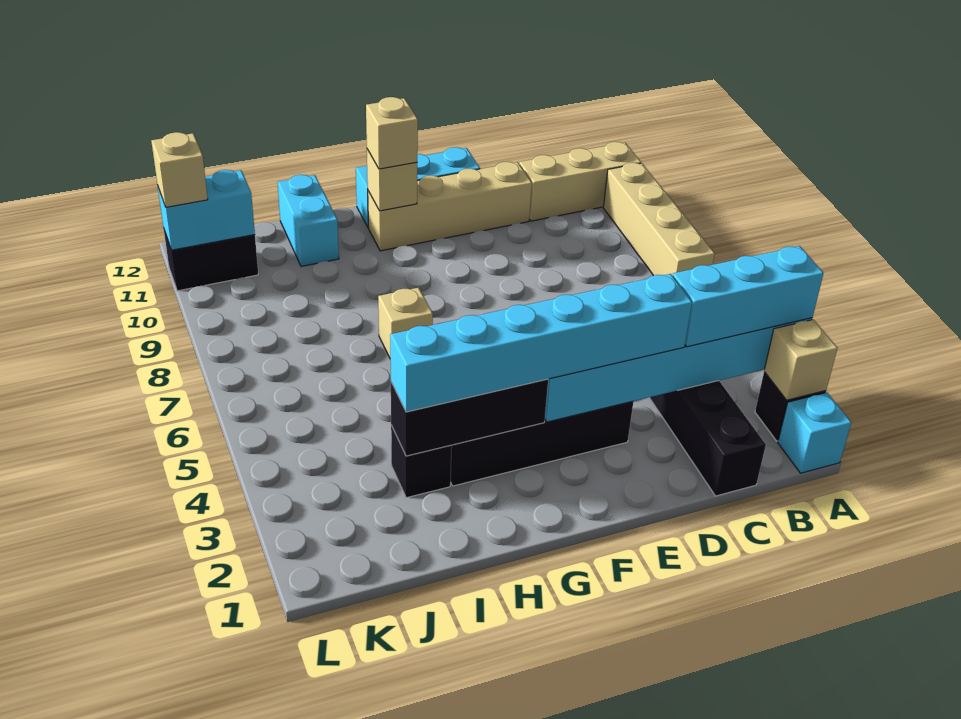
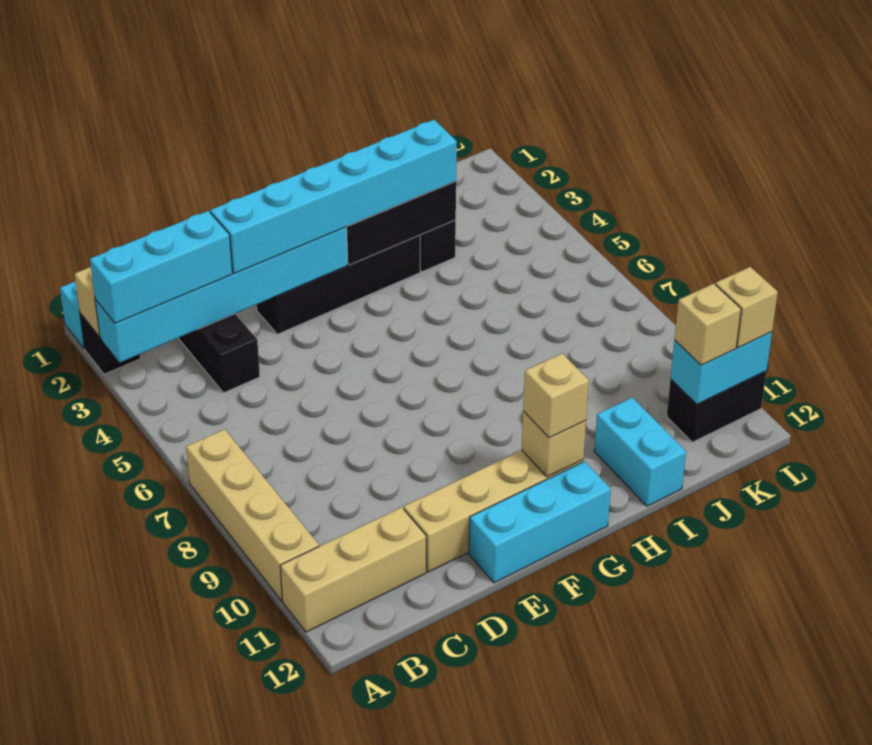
tan 1x1 brick [378,288,433,358] -> tan 1x1 brick moved to [675,284,741,365]

